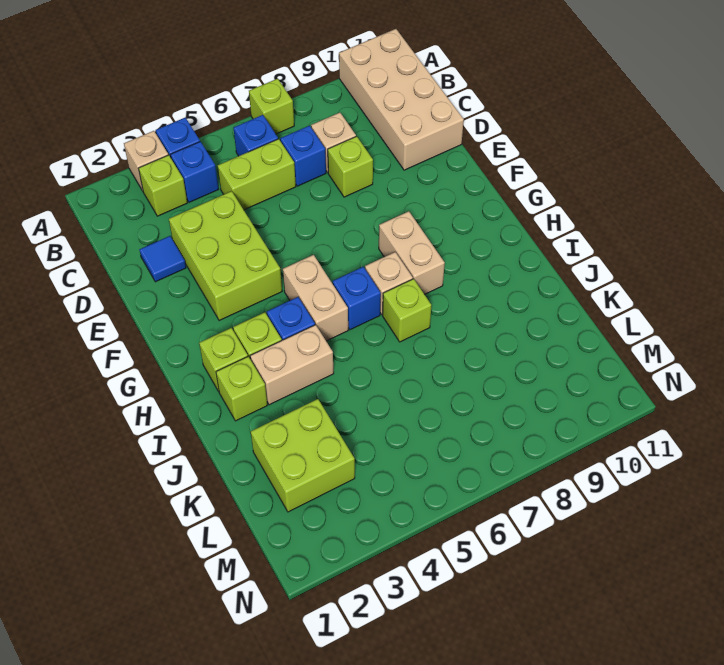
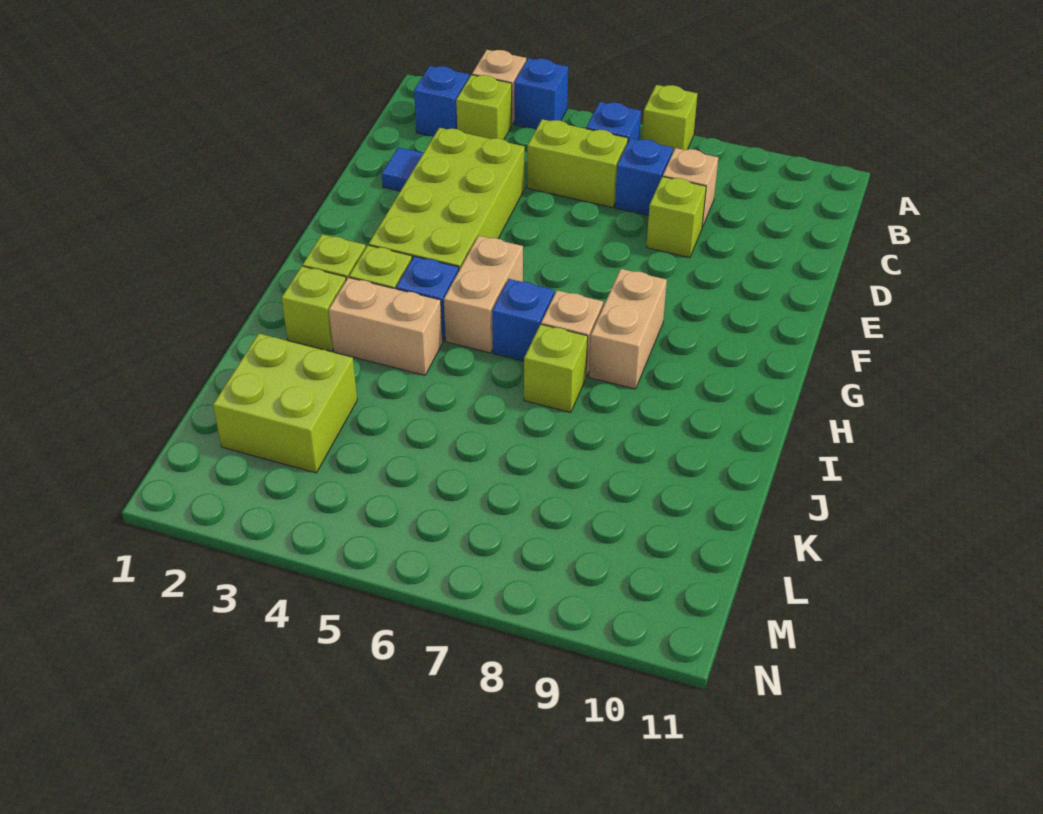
tan 2x4 brick [339,29,464,170] -> none
blue 1x1 brick [171,142,219,202] -> blue 1x1 brick moved to [414,66,469,137]
lime 2x3 brick [169,191,282,321] -> lime 2x4 brick [369,128,525,270]

